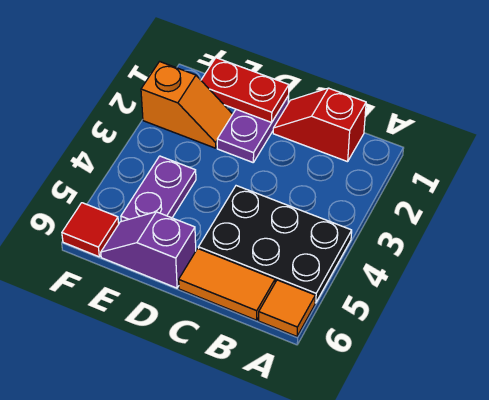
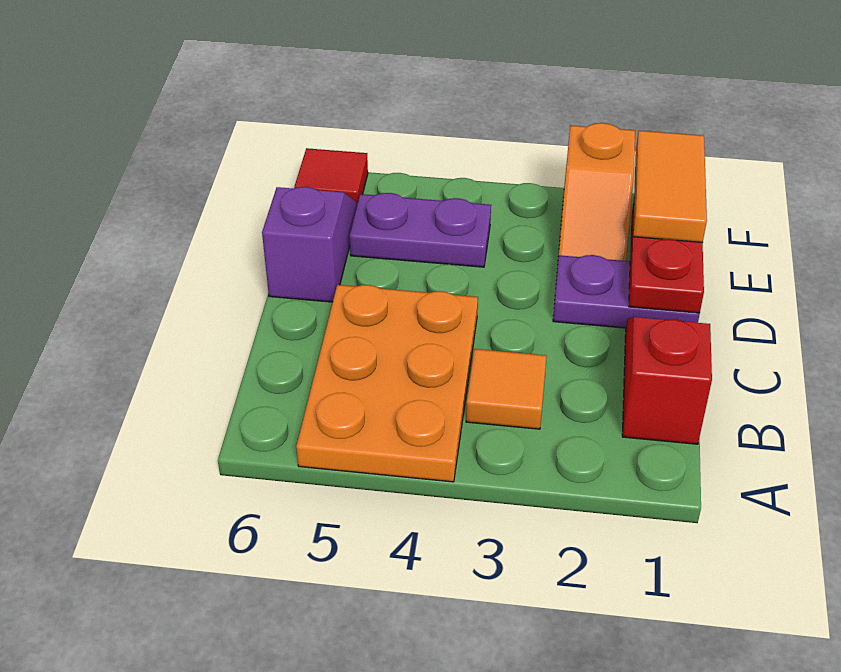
black 2x3 plate [199,186,352,303] -> orange 2x3 plate [296,285,478,482]
orange 1x1 tile [259,280,315,336] -> orange 1x1 tile moved to [466,349,547,429]
orange 1x2 tile [179,249,275,320] -> orange 1x2 tile moved to [633,131,707,242]

